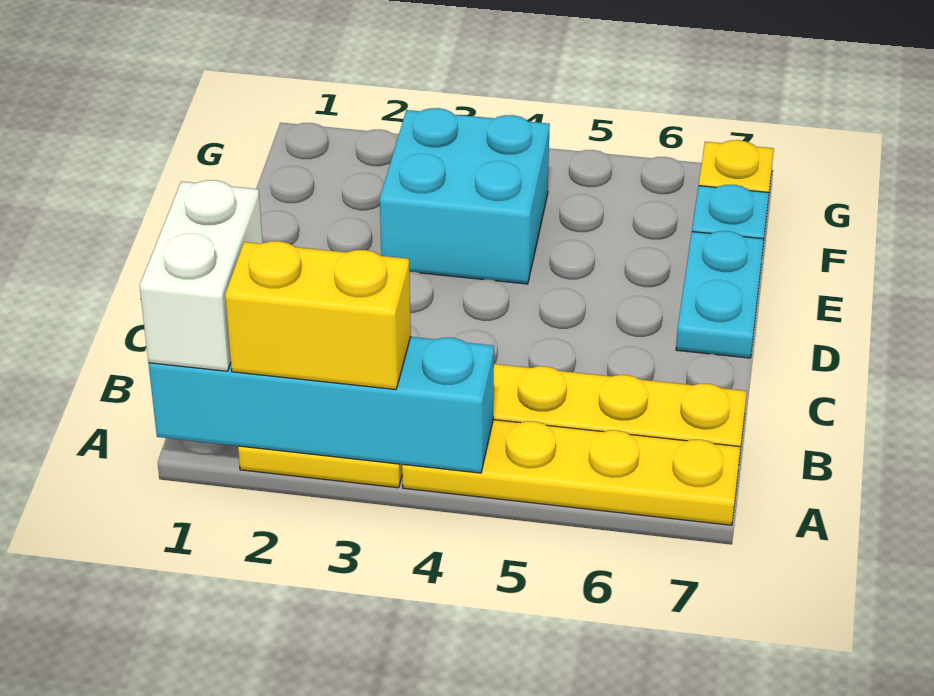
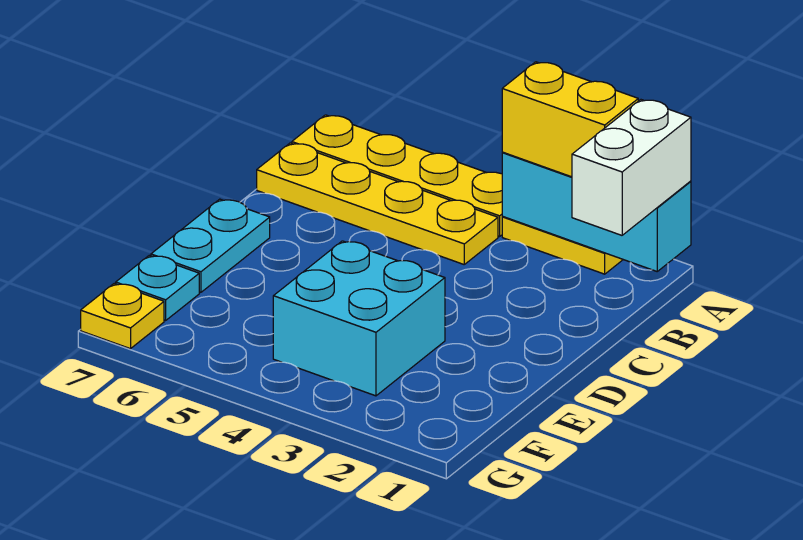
cyan 1x4 brick [149,337,494,473] -> cyan 1x3 brick [502,152,691,271]

